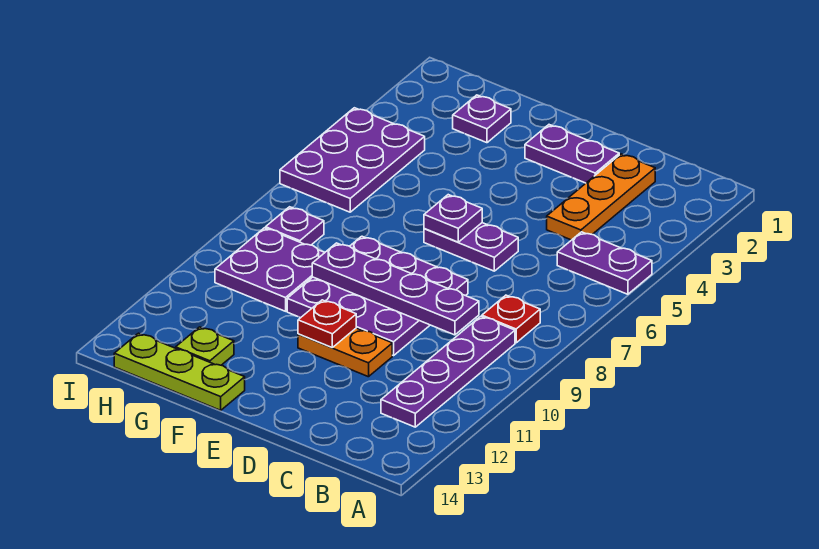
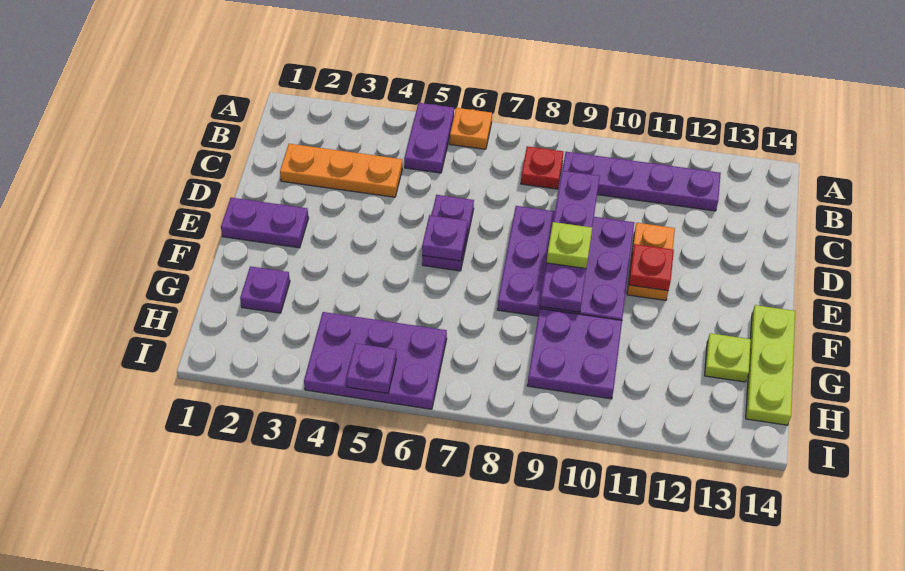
none -> orange 1x1 plate [450,108,492,149]
purple 1x2 plate [525,125,619,183] -> purple 1x2 plate turned to [221,198,308,248]
none -> lime 1x1 plate [547,222,592,269]
purple 1x1 plate [266,207,324,245] -> purple 1x1 plate moved to [346,343,396,393]

